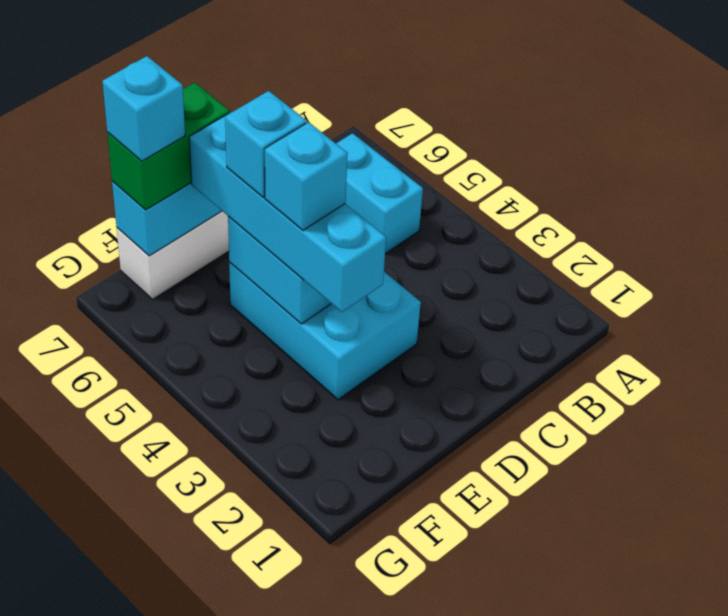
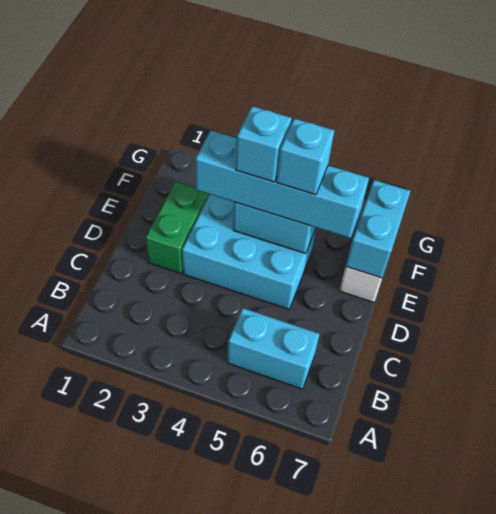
green 1x2 brick [107,83,230,210] -> green 1x2 brick moved to [145,181,209,274]
cyan 1x1 brick [102,56,185,161] -> none

